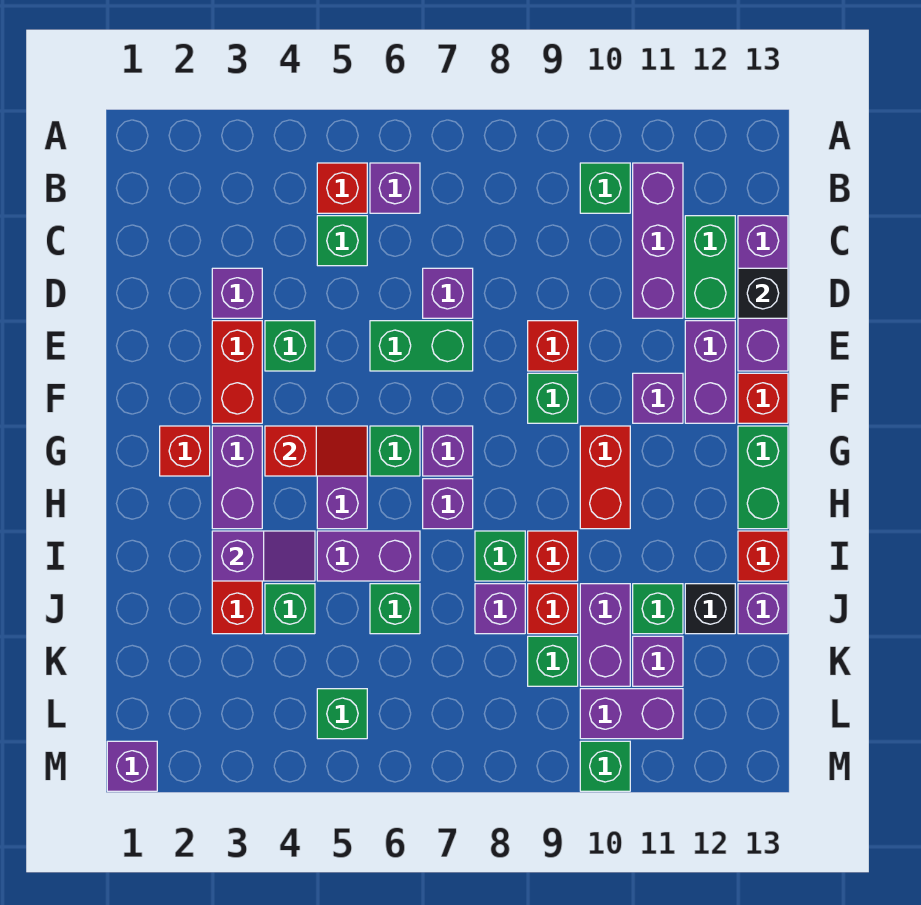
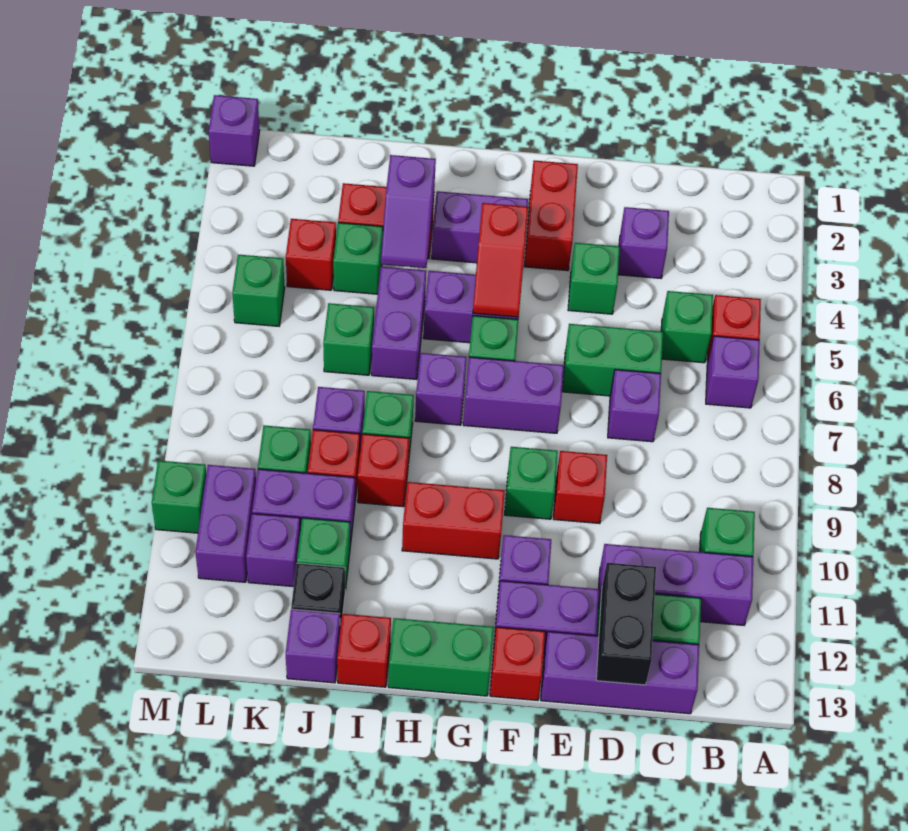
black 1x1 brick [738,268,788,318] -> black 1x2 brick [596,563,656,685]
red 1x2 brick [212,321,262,423] -> red 1x2 brick turned to [524,160,578,271]
green 1x2 brick [370,321,473,371] -> green 1x2 brick turned to [562,324,663,396]
red 1x1 brick [160,426,210,476] -> red 1x1 brick moved to [286,219,336,290]
purple 1x1 brick [423,426,473,476] -> purple 1x2 brick [463,357,564,433]

